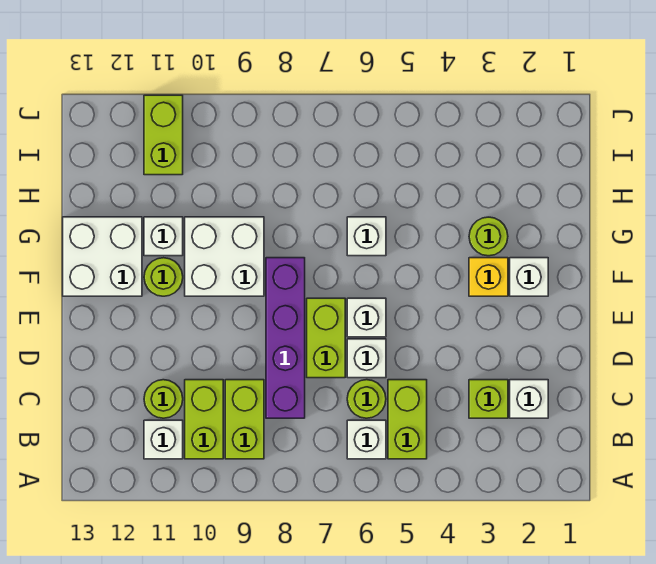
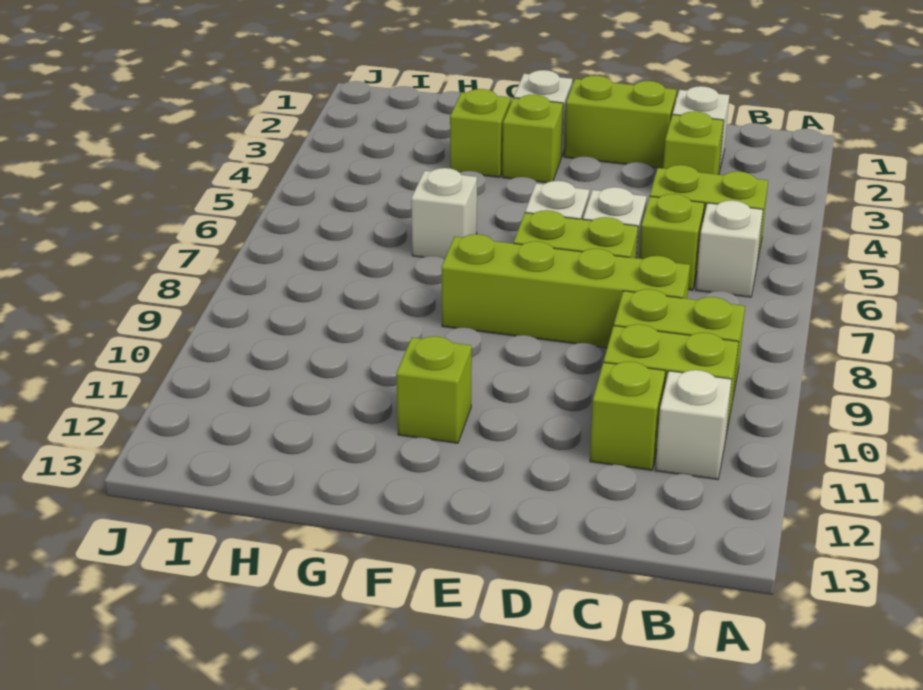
lime 1x1 round brick [347,380,386,418] -> lime 1x1 brick [639,194,704,290]
purple 1x4 brick [266,258,305,418] -> lime 1x4 brick [442,234,690,348]
lime 1x1 round brick [144,380,183,418] -> lime 1x1 brick [590,361,665,470]
yellow 1x1 brick [469,258,508,296] -> lime 1x1 brick [502,94,563,183]
white 2x2 brick [185,217,264,296] -> none
lime 1x1 round brick [144,258,183,296] -> lime 1x1 brick [396,336,472,443]
white 2x2 brick [63,217,142,296] -> none
lime 1x1 round brick [469,217,508,256] -> lime 1x1 brick [450,89,511,177]
white 1x1 brick [144,217,183,256] -> none
lime 1x2 brick [144,95,183,175] -> lime 1x2 brick moved to [564,76,677,168]

